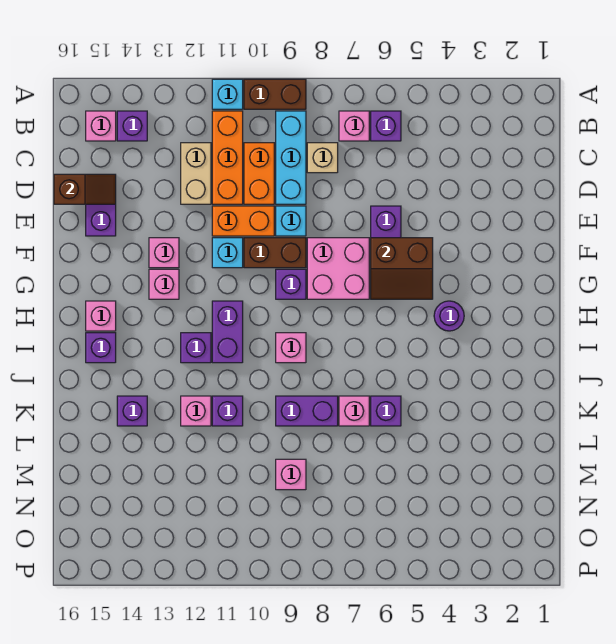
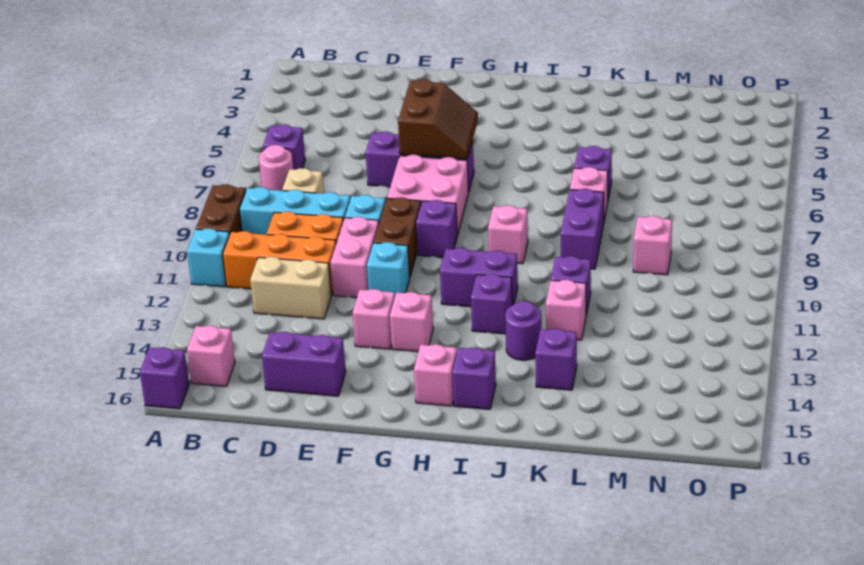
pink 1x1 brick [339,111,369,141] -> pink 1x1 round brick [259,145,293,191]
purple 1x1 brick [117,111,147,141] -> purple 1x1 brick moved to [140,347,189,409]
brown 1x2 slope [54,174,116,204] -> none
orange 1x2 brick [212,206,274,236] -> pink 1x2 brick [331,217,379,297]
purple 1x1 round brick [434,301,464,331] -> purple 1x1 round brick moved to [505,301,541,360]

